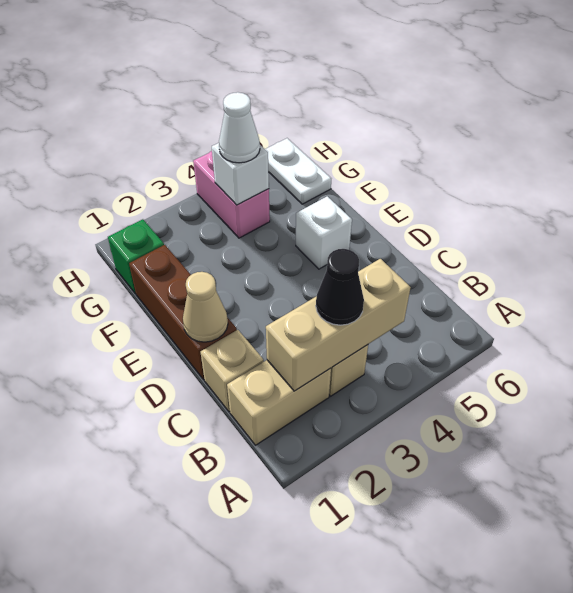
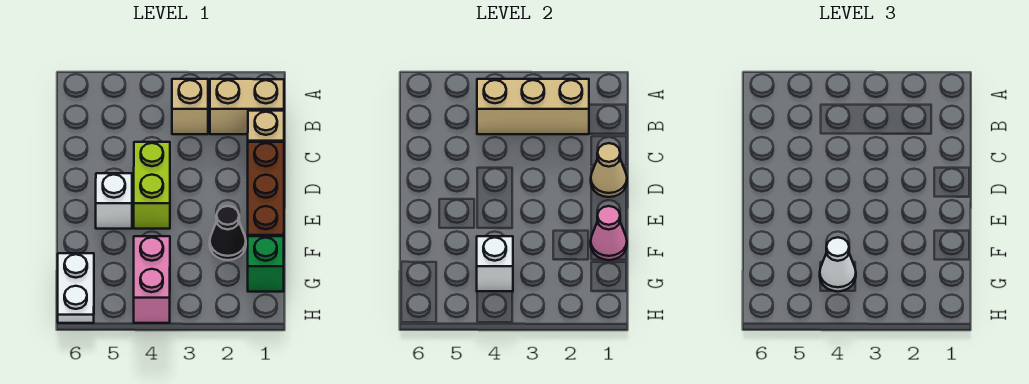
black 1x1 cone [316,249,364,325] -> black 1x1 cone moved to [210,206,246,260]
none -> lime 1x2 brick [134,142,170,229]
none -> pink 1x1 cone [591,206,627,260]

